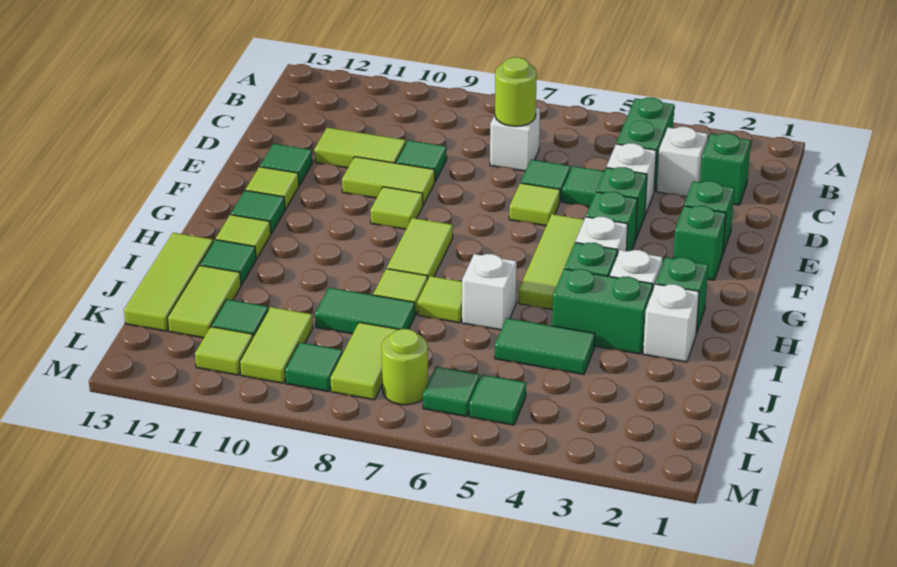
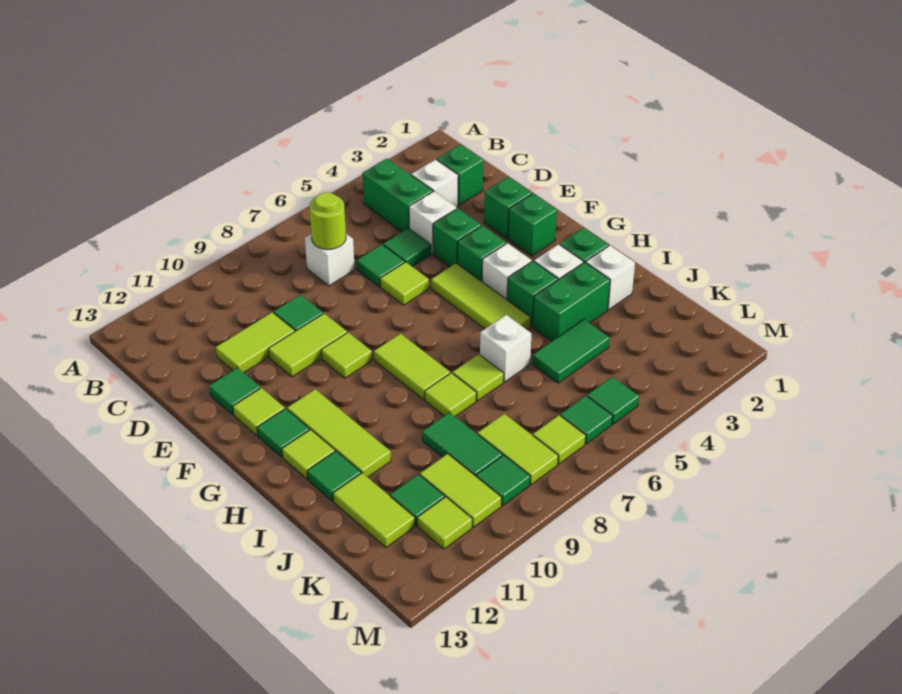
lime 1x3 tile [124,233,213,331] -> lime 1x3 tile moved to [287,389,391,477]
green 1x2 tile [315,288,415,334] -> green 1x2 tile turned to [422,412,502,476]
lime 1x1 round brick [382,329,428,405] -> lime 1x1 tile [533,415,586,464]

